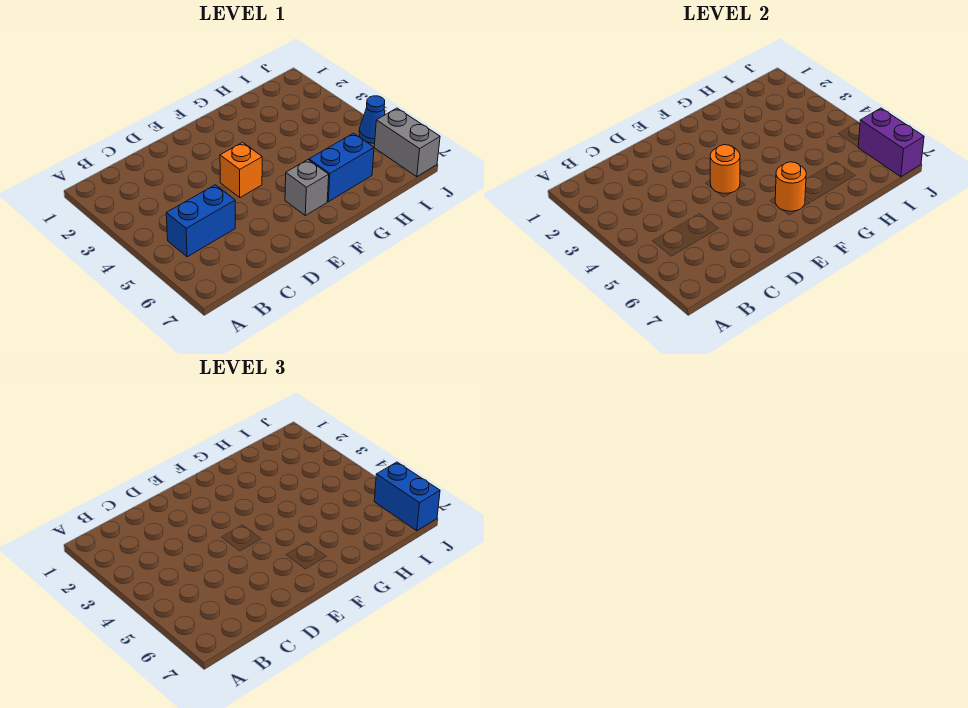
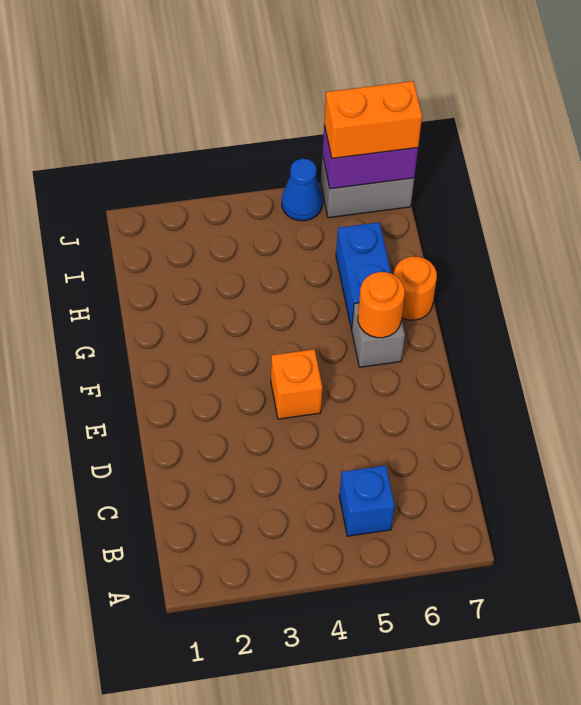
blue 1x2 brick [166,185,235,257] -> blue 1x1 brick [339,466,395,536]
orange 1x1 round brick [710,145,740,193] -> orange 1x1 round brick moved to [394,257,437,320]
blue 1x2 brick [374,462,440,531] -> orange 1x2 brick [324,81,422,158]

